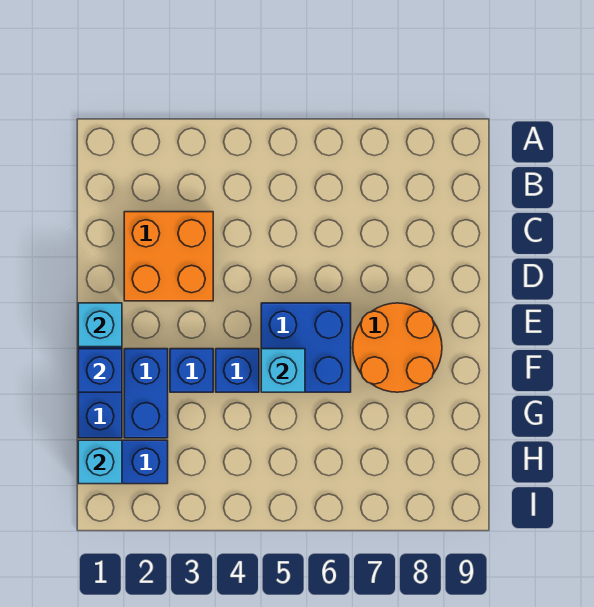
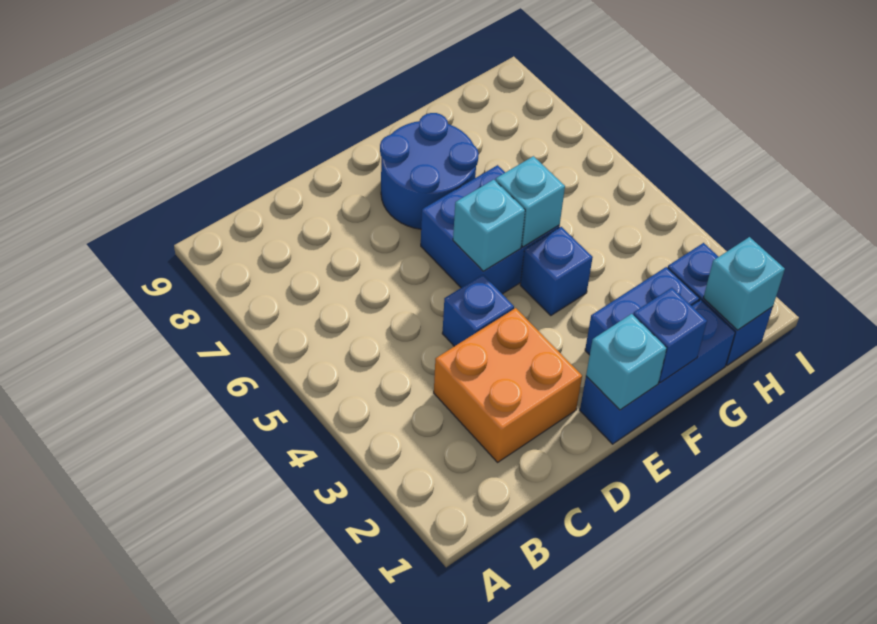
none -> cyan 1x1 brick [453,180,525,271]
orange 2x2 round brick [353,303,442,392] -> blue 2x2 round brick [380,113,479,229]
blue 1x1 brick [170,349,213,392] -> blue 1x1 brick moved to [442,275,514,346]

